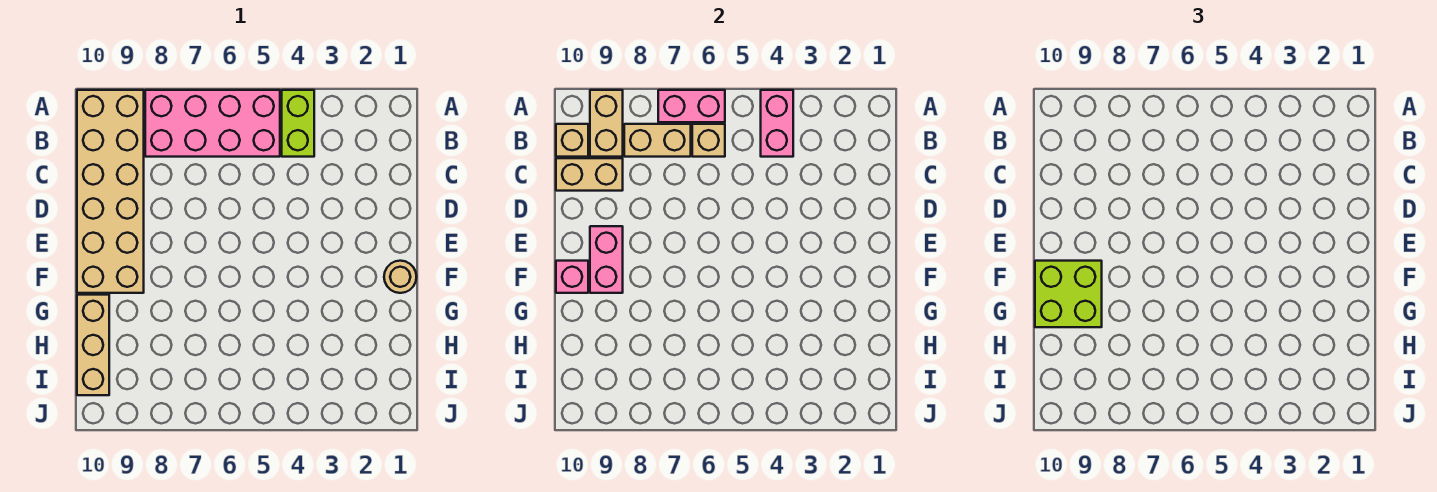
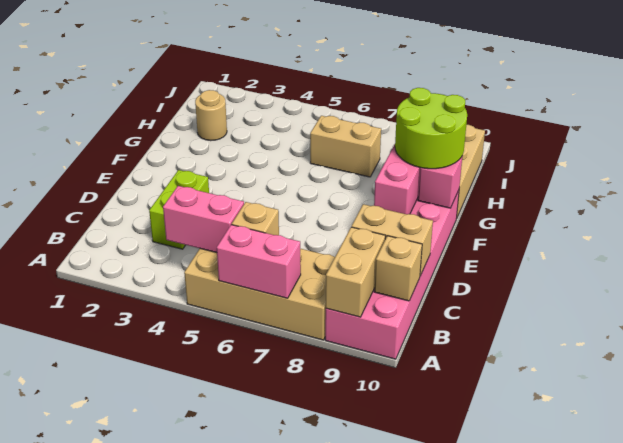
lime 1x2 brick [282,90,314,157] -> lime 1x2 brick moved to [149,170,209,249]
pink 1x2 brick [761,90,793,157] -> pink 1x2 brick turned to [163,186,244,253]
pink 2x4 brick [145,90,280,157] -> tan 2x4 brick [184,249,335,340]
tan 2x6 brick [77,90,144,293] -> pink 2x6 brick [325,190,459,359]
tan 1x2 brick [624,124,691,157] -> tan 1x2 brick moved to [310,116,381,177]
tan 1x1 round brick [384,261,416,293] -> tan 1x1 round brick moved to [195,90,227,141]
lime 2x2 brick [1035,261,1102,327] -> lime 2x2 round brick [395,88,467,169]

